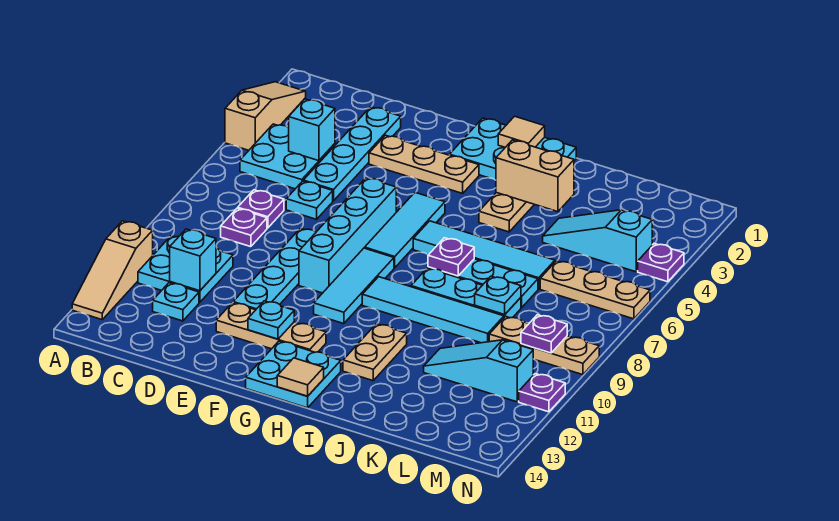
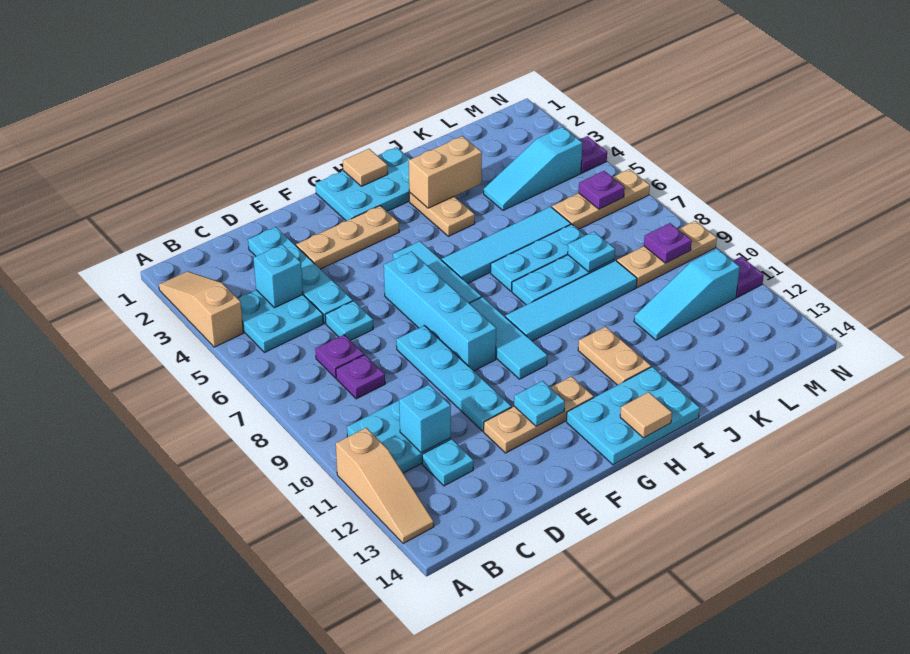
cyan 2x2 plate [246,341,341,408] -> cyan 2x3 plate [566,367,700,465]
purple 1x1 plate [428,238,474,276] -> purple 1x1 plate moved to [579,171,625,209]

